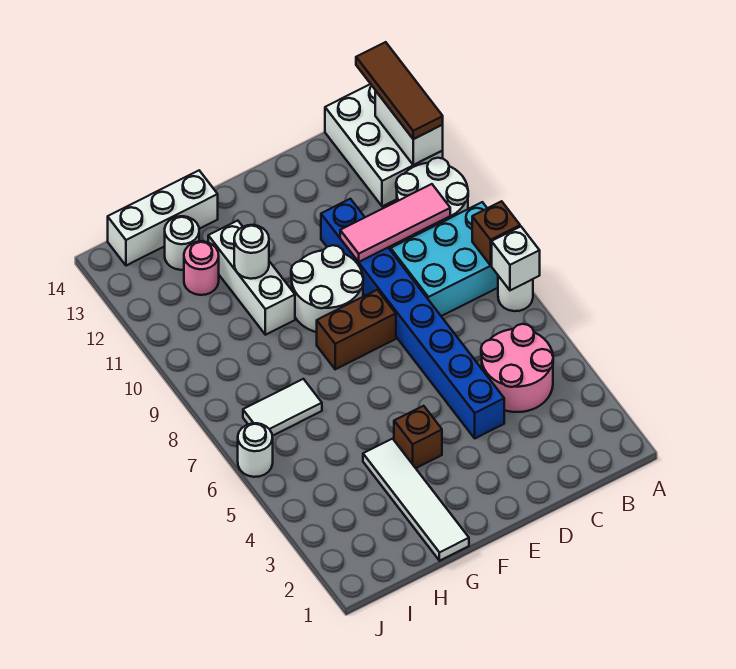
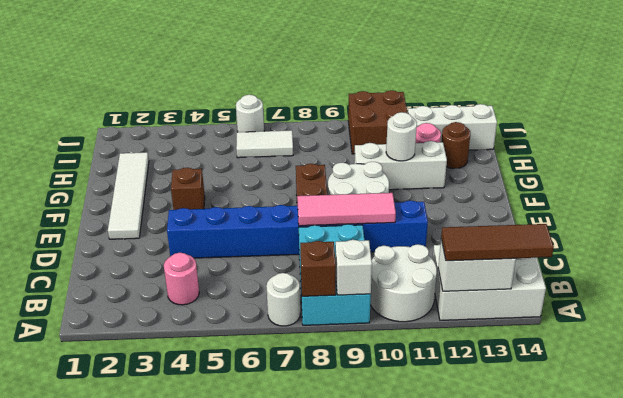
white 1x1 brick [492,227,540,290] -> white 1x1 brick moved to [335,240,372,295]
pink 2x2 round brick [481,324,553,412] -> pink 1x1 round brick [164,253,199,305]
pink 1x3 tile [340,184,450,262] -> pink 1x3 tile turned to [297,193,396,226]
white 1x4 tile [363,439,469,561] -> white 1x4 tile turned to [108,152,149,239]
white 1x3 brick [108,171,218,266] -> white 1x3 brick turned to [408,104,497,150]
white 1x2 tile [243,379,322,436] -> white 1x2 tile turned to [236,130,293,158]
white 1x1 round brick [165,216,199,270] -> brown 1x1 round brick [441,122,470,169]
none -> brown 2x2 brick [348,90,408,154]

